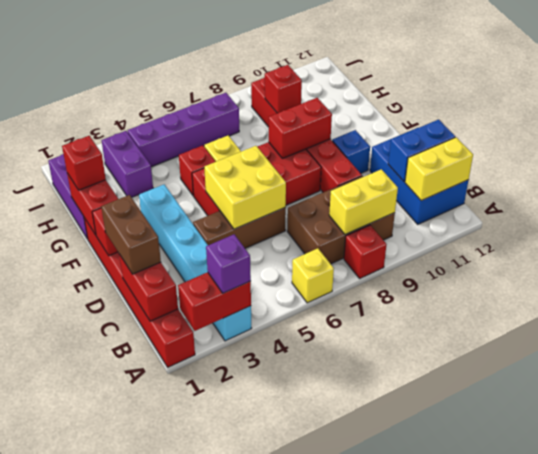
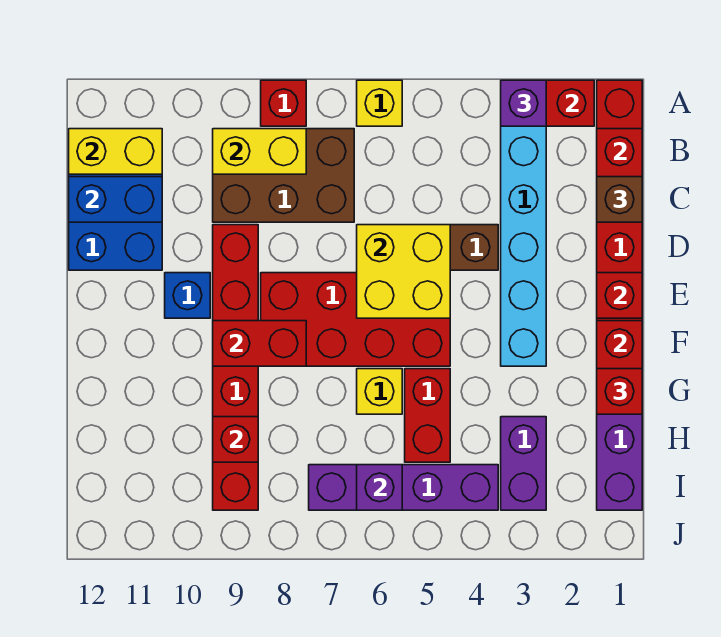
brown 1x2 brick [101,195,161,274] -> brown 1x1 brick [597,177,642,222]
red 1x1 brick [179,146,216,196] -> red 1x2 brick [405,369,450,462]
none -> purple 1x1 brick [357,465,402,510]

